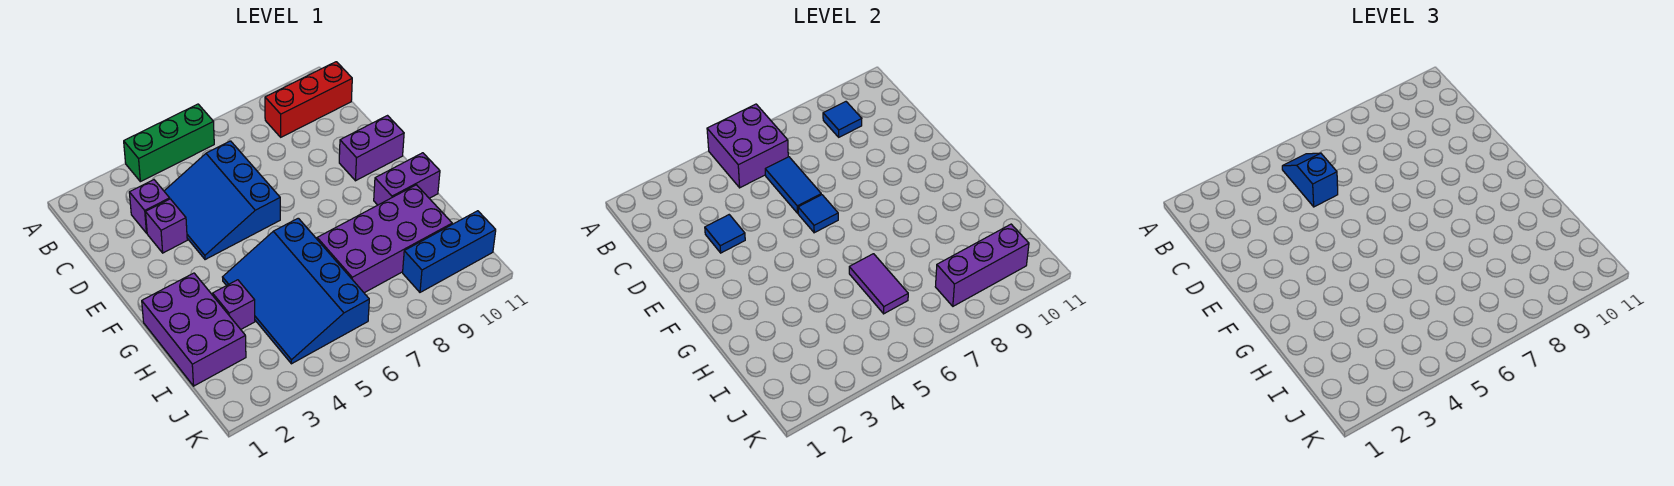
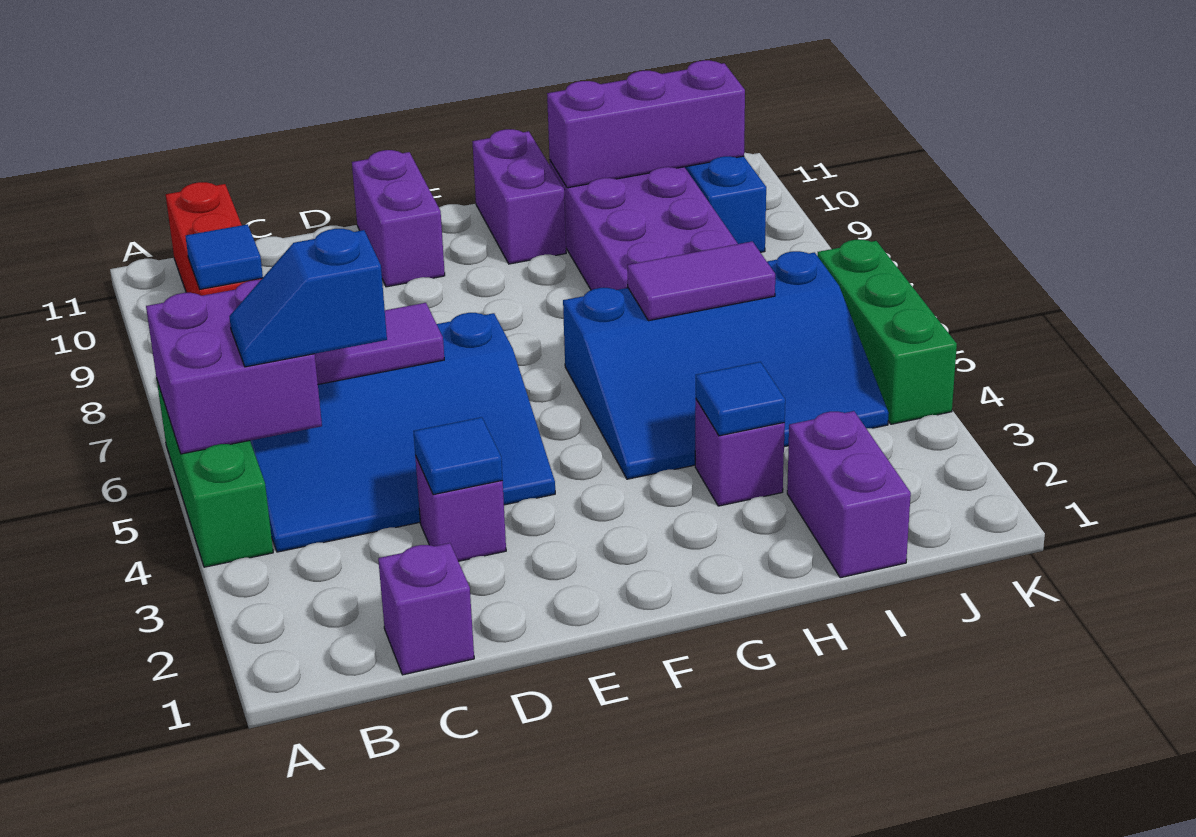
purple 1x1 brick [129,180,170,233] -> purple 1x1 brick moved to [378,543,474,675]
blue 3x3 slope [164,141,280,260] -> blue 3x4 slope [250,313,555,552]
blue 1x2 tile [765,157,821,213] -> purple 1x2 tile [315,303,444,384]
blue 1x1 tile [798,195,838,233] -> blue 1x1 tile moved to [696,362,785,436]
purple 2x3 brick [142,273,246,386] -> purple 1x2 brick [787,411,911,578]
purple 1x3 brick [935,224,1029,306] -> purple 1x3 brick turned to [547,60,745,188]
none -> green 1x3 brick [817,240,957,424]

